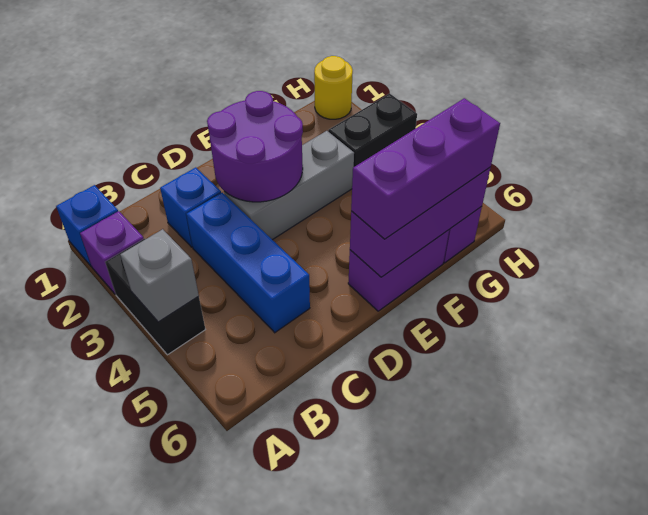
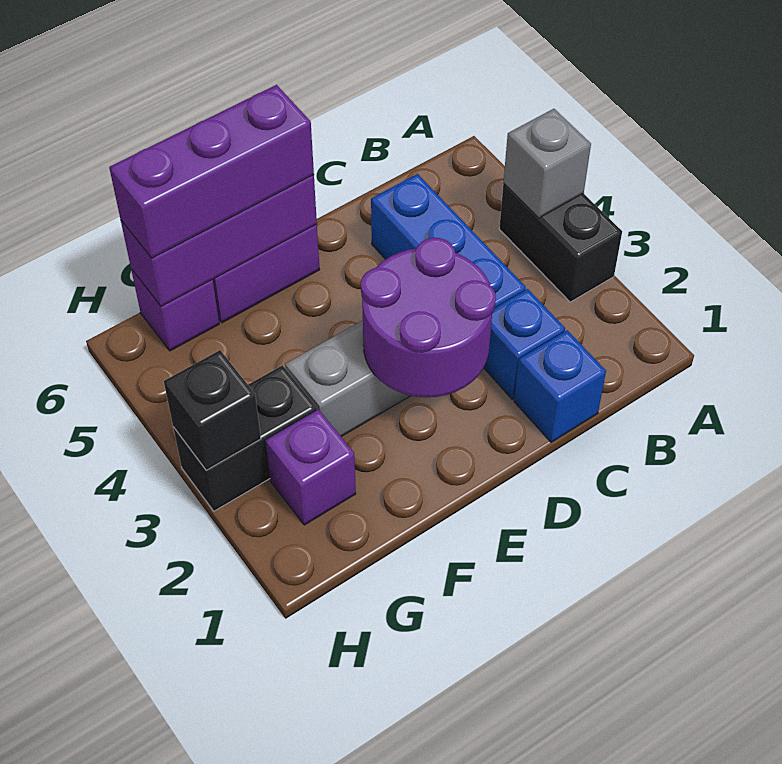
blue 1x1 brick [56,185,118,266] -> blue 1x1 brick moved to [514,330,606,442]
purple 1x1 brick [80,211,144,294] -> purple 1x1 brick moved to [266,410,356,525]
yellow 1x1 round brick [314,56,353,119] -> none
none -> black 1x1 brick [164,350,261,470]

